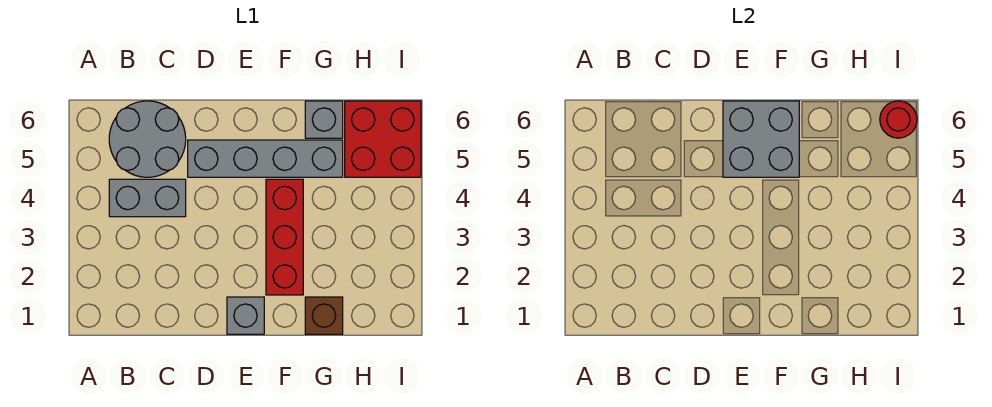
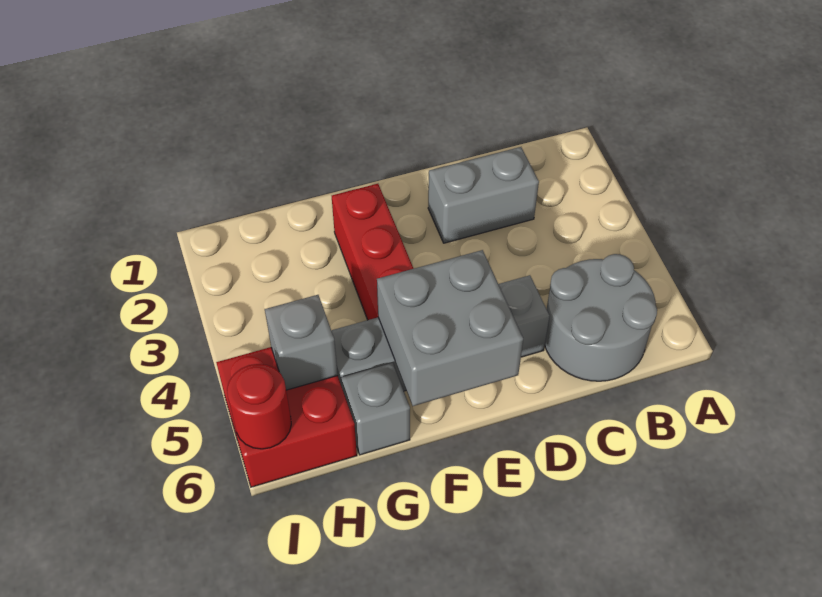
grey 1x2 brick [109,179,186,217] -> grey 1x2 brick moved to [428,147,539,243]
grey 1x1 brick [227,297,264,334] -> grey 1x1 brick moved to [265,295,338,390]
brown 1x1 brick [305,297,343,334] -> none

